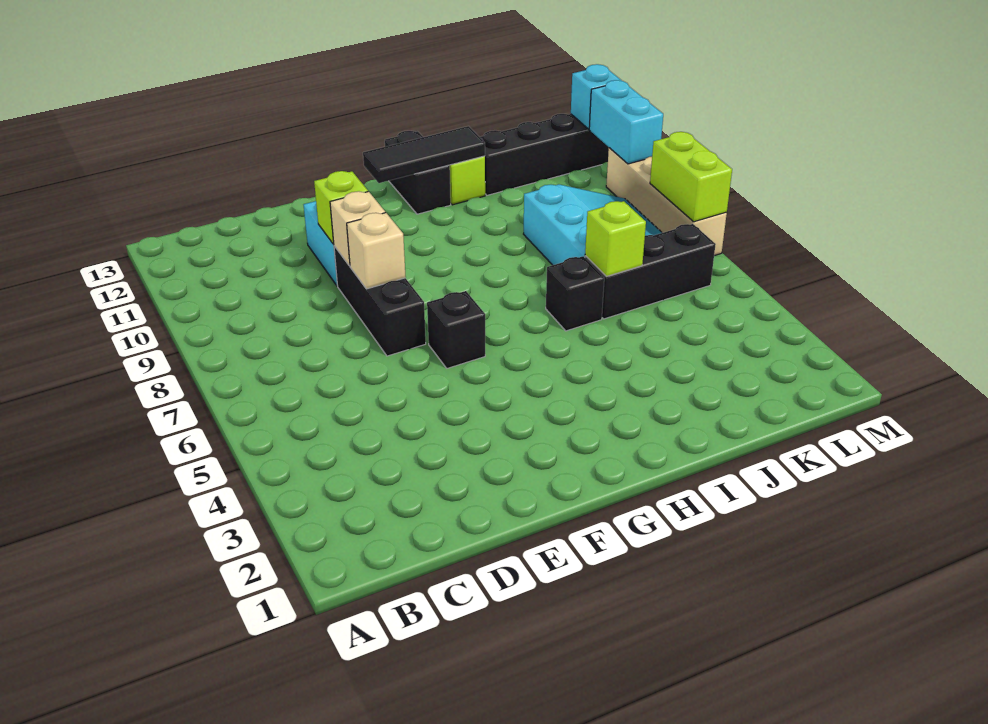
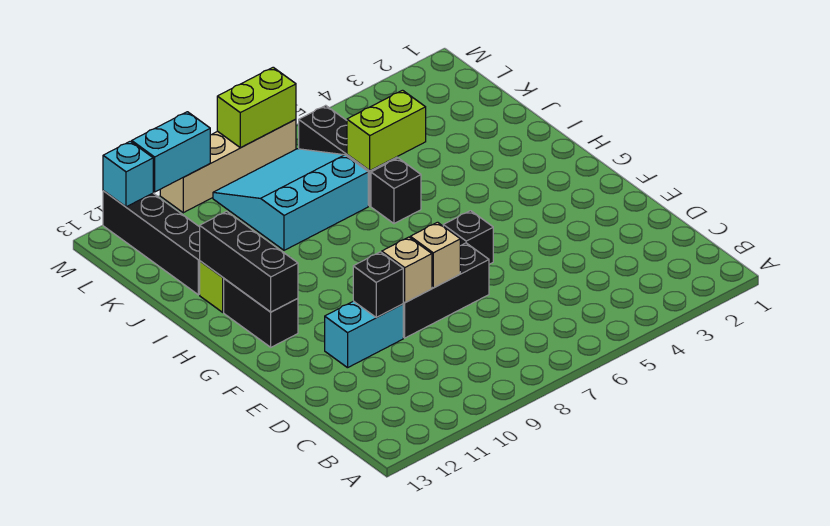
lime 1x1 brick [314,171,368,244] -> black 1x1 brick [353,252,403,317]
black 1x3 tile [363,126,485,183] -> black 1x3 brick [200,211,298,312]
black 1x2 brick [385,131,451,214] -> black 1x2 brick turned to [224,279,298,347]
lime 1x1 brick [585,201,646,276] -> lime 1x2 brick [347,90,426,171]

